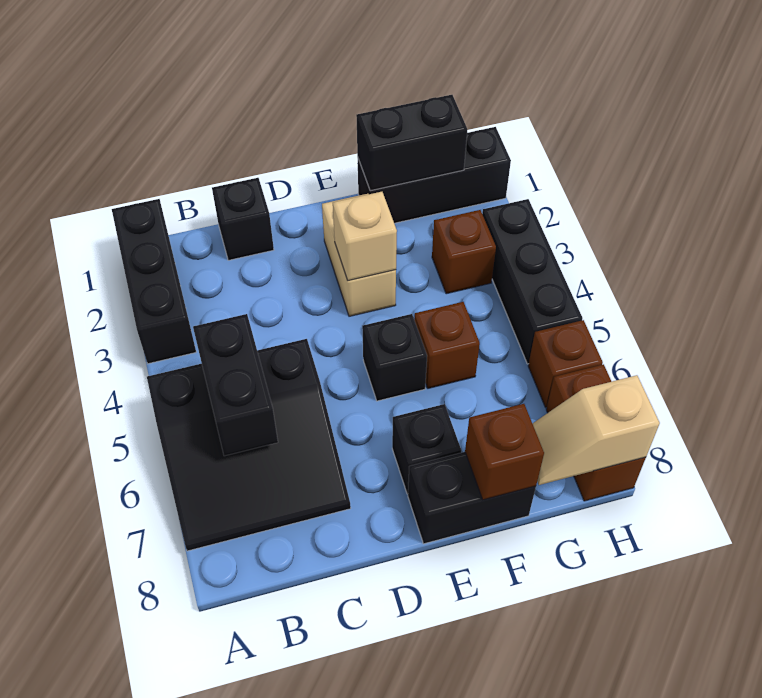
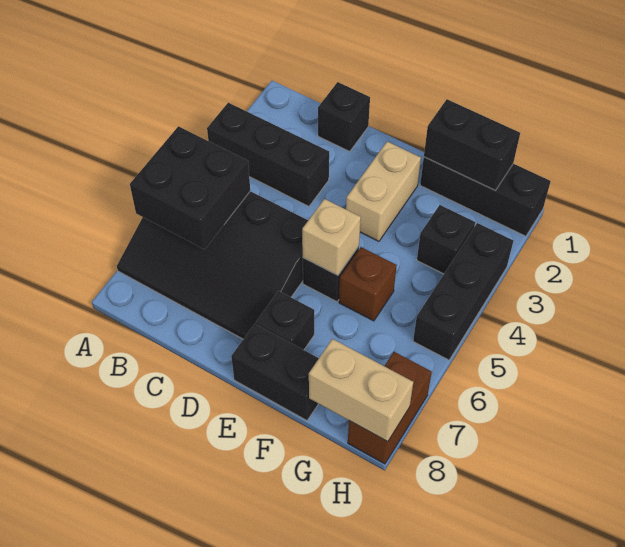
black 1x3 brick [112,199,196,364] -> black 1x3 brick turned to [207,103,329,206]
black 3x3 slope [147,339,351,551] -> black 3x4 slope [117,191,308,339]
black 1x2 brick [193,314,278,456] -> black 2x2 brick [130,126,250,249]
tan 1x1 brick [333,192,397,280] -> tan 1x1 brick moved to [302,199,361,275]
brown 1x1 brick [465,404,544,500] -> none
brown 1x1 brick [432,210,496,294] -> black 1x1 brick [417,205,475,274]
tan 1x2 slope [532,375,660,485] -> tan 1x2 brick [309,339,413,442]
brown 1x1 brick [528,320,603,407] -> none

